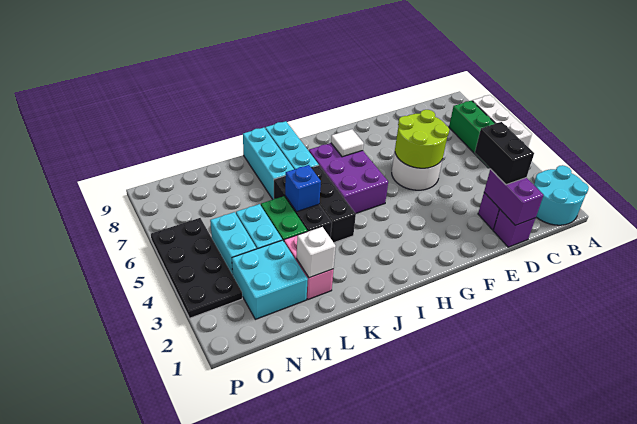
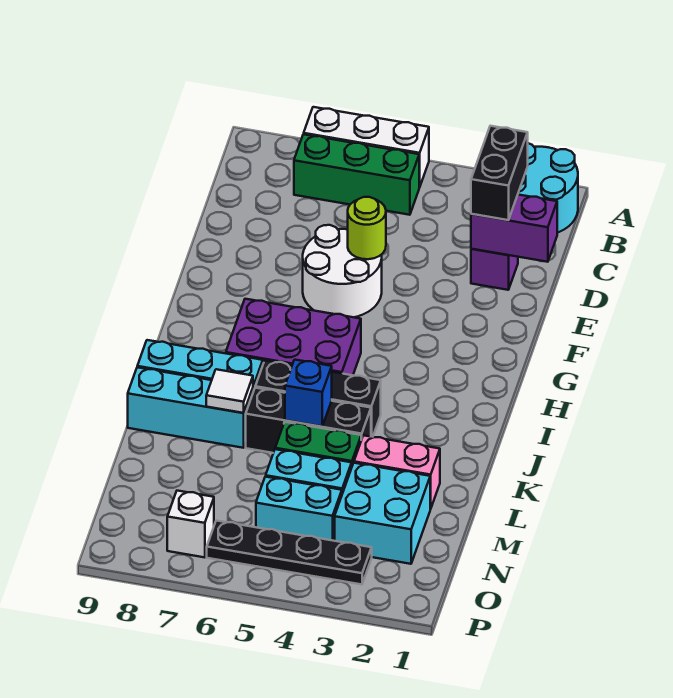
purple 1x1 brick [493,209,535,247] -> none
black 1x2 brick [475,122,534,185] -> black 1x2 brick turned to [471,126,528,220]
lime 2x2 round brick [395,110,449,168] -> lime 1x1 round brick [348,197,386,259]
white 1x1 tile [331,129,364,157] -> white 1x1 tile moved to [206,369,253,413]
white 1x1 brick [297,227,336,278] -> white 1x1 brick moved to [167,491,214,557]
black 2x4 plate [151,218,242,318] -> black 1x4 plate [207,521,372,585]

